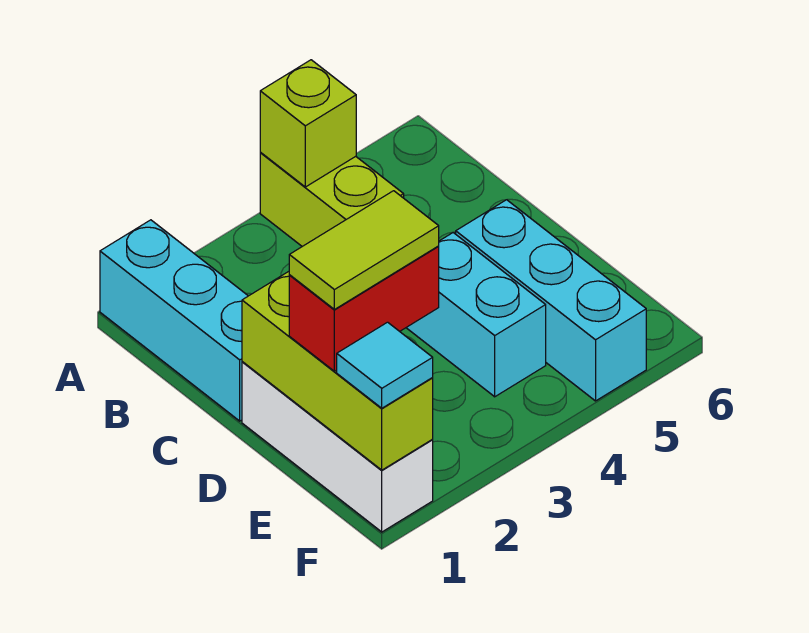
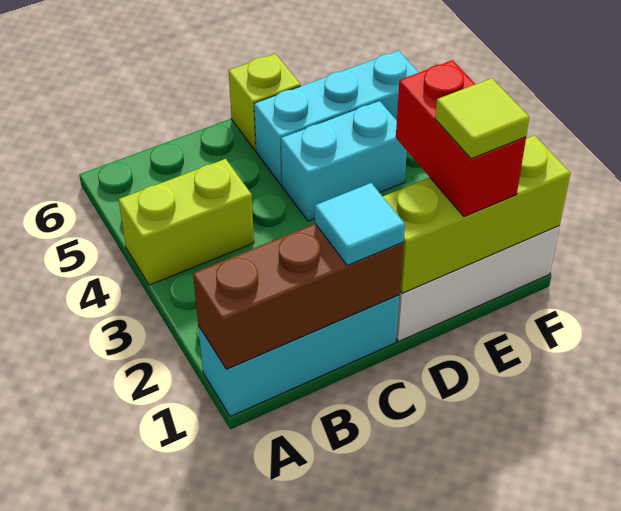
none -> brown 1x3 brick [193,224,403,369]
lime 1x1 brick [260,60,356,187] -> lime 1x1 brick moved to [229,54,301,150]
lime 1x2 tile [289,191,439,309] -> lime 1x1 tile [435,78,529,159]
cyan 1x1 tile [337,322,433,408] -> cyan 1x1 tile moved to [315,183,405,265]

